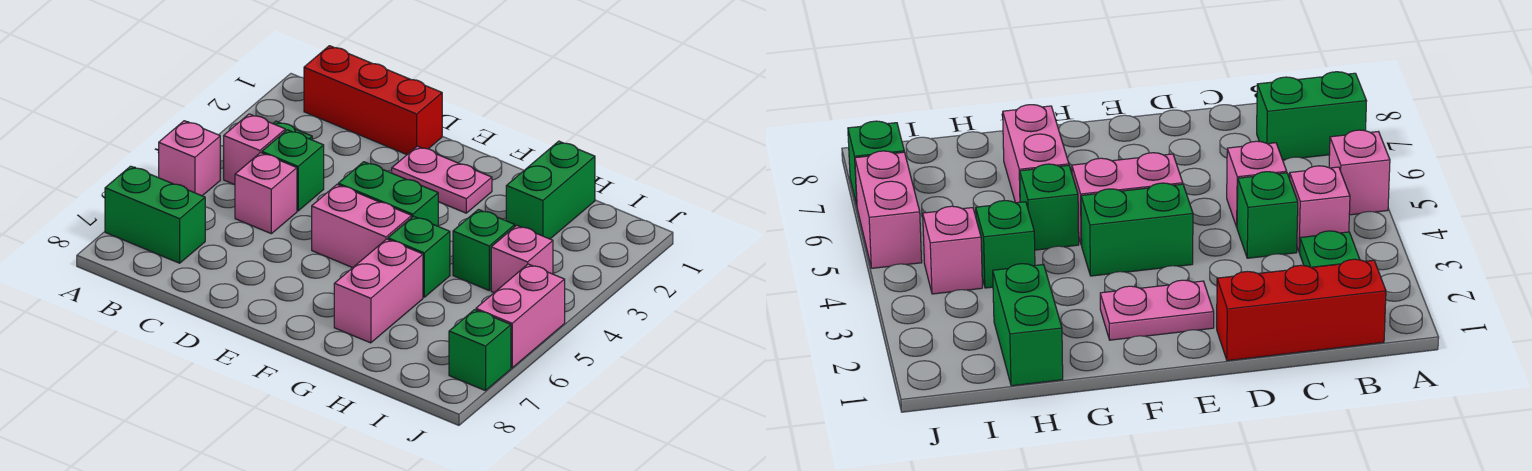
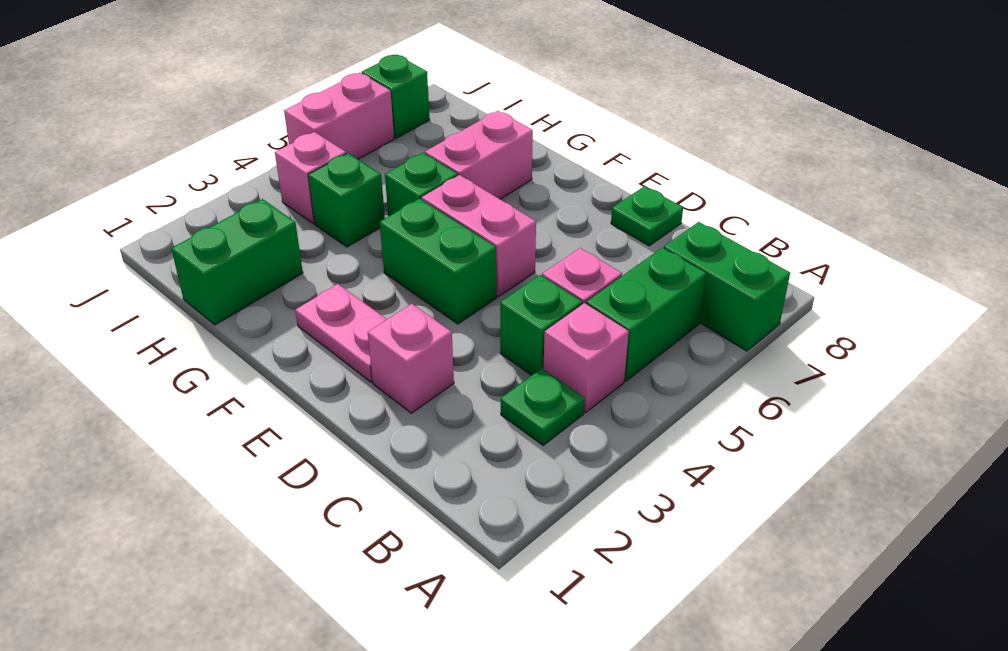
pink 1x1 brick [159,121,220,196] -> pink 1x1 brick moved to [368,304,454,413]
red 1x3 brick [304,46,442,155] -> none
none -> green 1x2 brick [586,248,706,381]
none -> green 1x1 plate [611,186,683,246]

